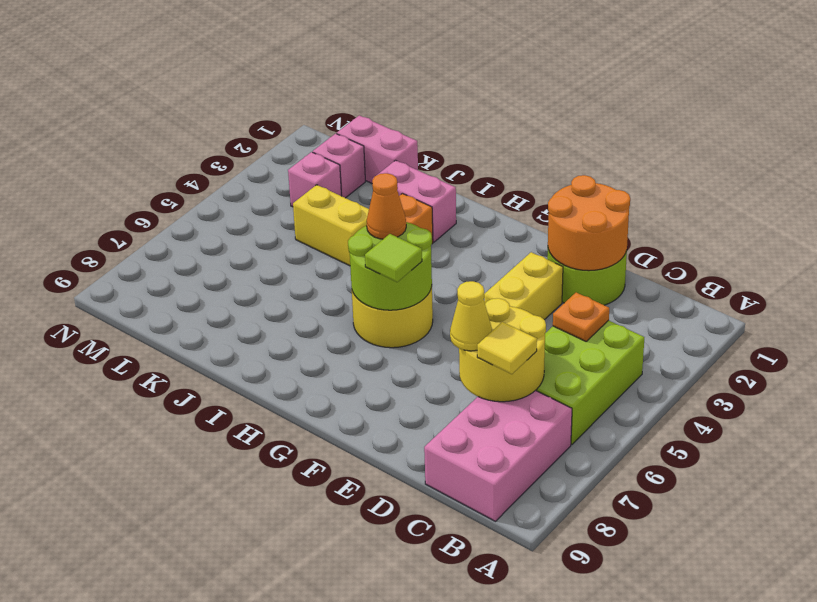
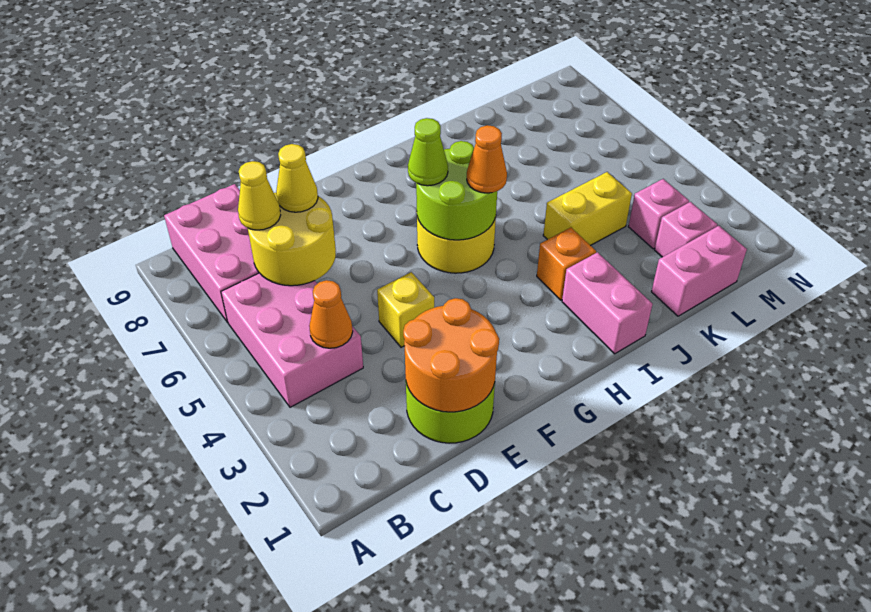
lime 2x3 brick [536,320,644,445] -> pink 2x3 brick [221,273,363,407]
orange 1x1 plate [553,292,609,341] -> orange 1x1 cone [309,280,353,348]
yellow 1x1 tile [477,322,537,374] -> yellow 1x1 cone [238,161,281,230]
yellow 1x2 brick [484,252,563,320] -> yellow 1x1 brick [377,272,434,347]
lime 1x1 tile [365,234,422,282] -> lime 1x1 cone [408,118,448,186]
pink 1x2 brick [378,160,456,242] -> pink 1x2 brick turned to [562,252,653,354]

